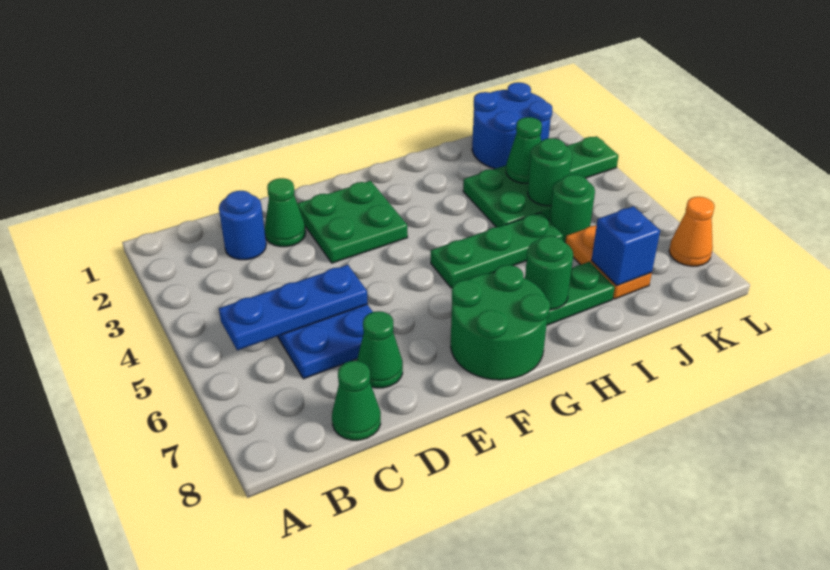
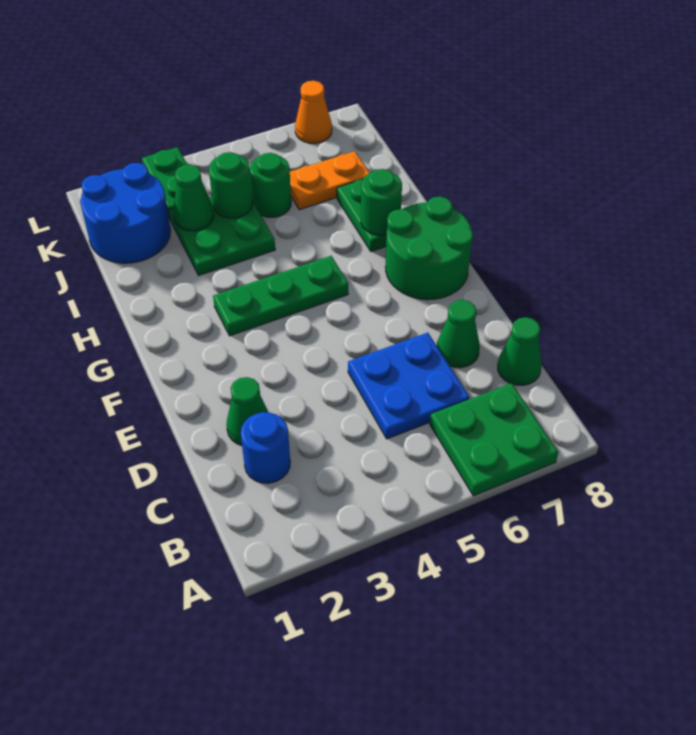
blue 1x3 plate [219,265,368,350] -> none
green 2x2 plate [297,181,408,263] -> green 2x2 plate moved to [430,383,558,496]
green 1x3 plate [431,213,563,288] -> green 1x3 plate turned to [213,256,348,336]
blue 1x1 brick [591,206,660,286] -> none

